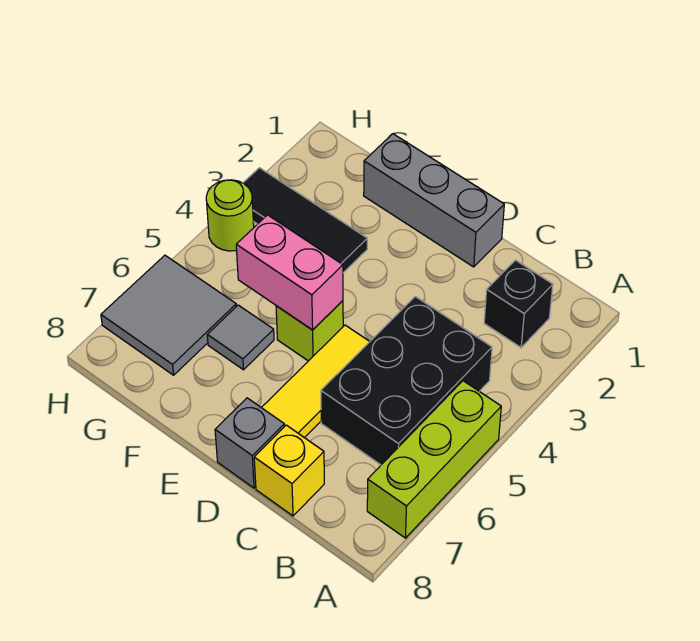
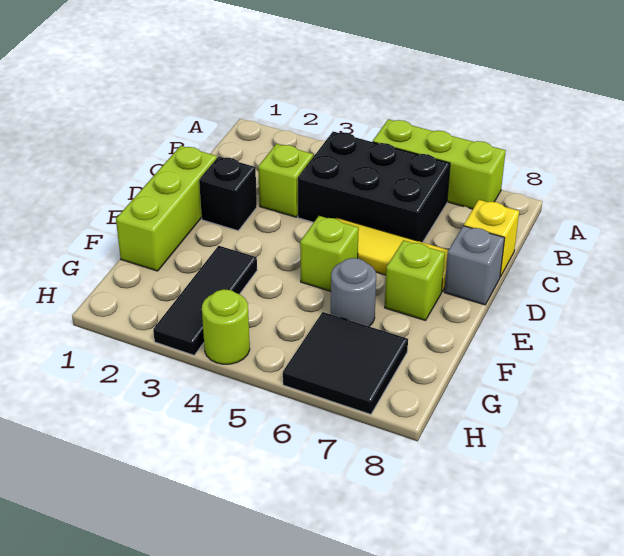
black 1x1 brick [484,260,553,347] -> black 1x1 brick moved to [199,156,257,231]
none -> lime 1x1 brick [258,144,313,217]
grey 1x3 brick [364,134,504,267] -> lime 1x3 brick [116,146,217,271]
pink 1x2 brick [236,215,343,330] -> none
none -> lime 1x1 brick [385,240,445,321]
grey 1x1 tile [207,305,274,370] -> grey 1x1 round brick [331,258,376,326]
grey 2x2 tile [101,255,236,375] -> black 2x2 tile [283,312,408,414]

